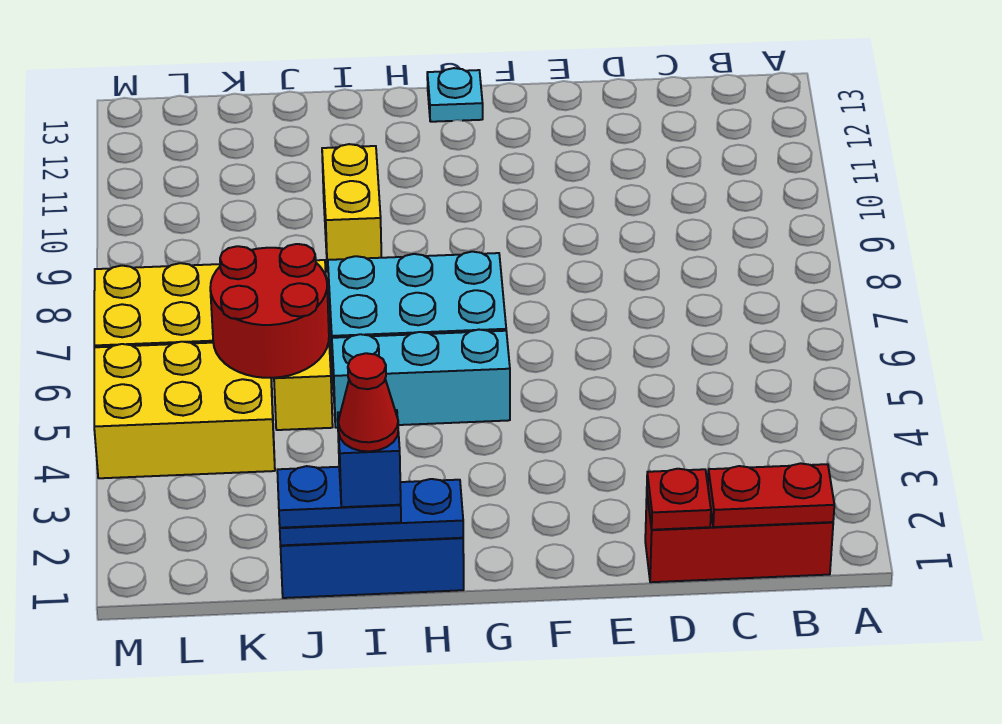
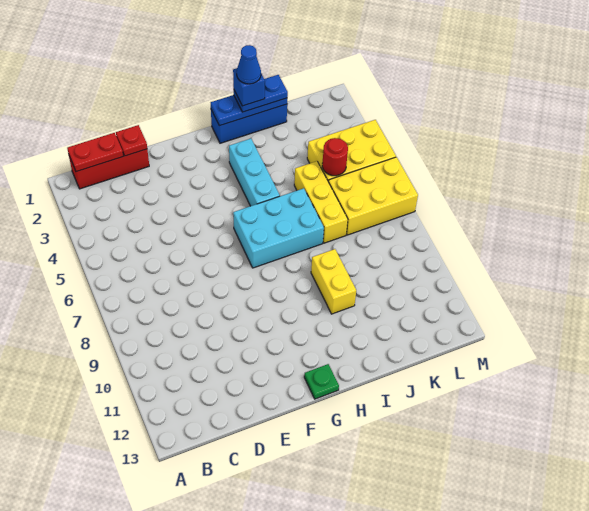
cyan 1x3 brick [332,330,510,428] -> cyan 1x3 brick turned to [229,139,280,206]
cyan 1x1 plate [427,68,483,122] -> green 1x1 plate [304,364,339,399]
red 1x1 cone [338,353,398,452] -> blue 1x1 cone [237,45,261,84]
red 2x2 round brick [210,244,329,378] -> red 1x1 round brick [322,138,348,176]

